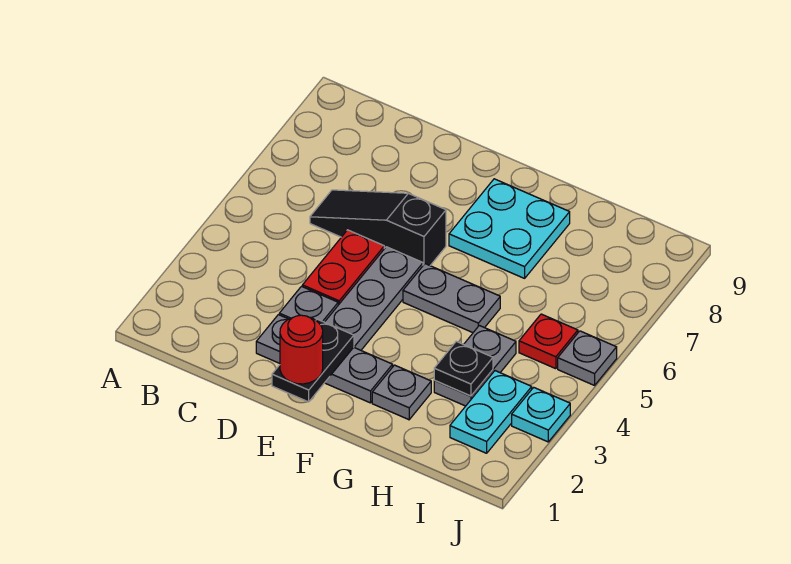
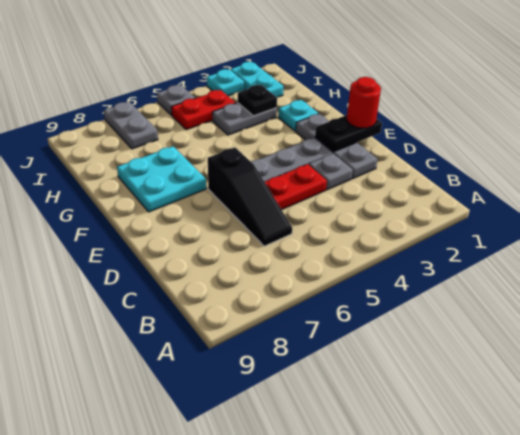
grey 1x2 plate [403,264,500,333] -> grey 1x2 plate moved to [104,102,158,149]
grey 1x1 plate [372,365,431,420] -> cyan 1x1 plate [278,100,318,131]
cyan 1x2 plate [450,371,532,453] -> cyan 1x2 plate turned to [231,62,284,97]
red 1x1 plate [519,314,578,369] -> red 1x2 plate [171,90,236,130]

